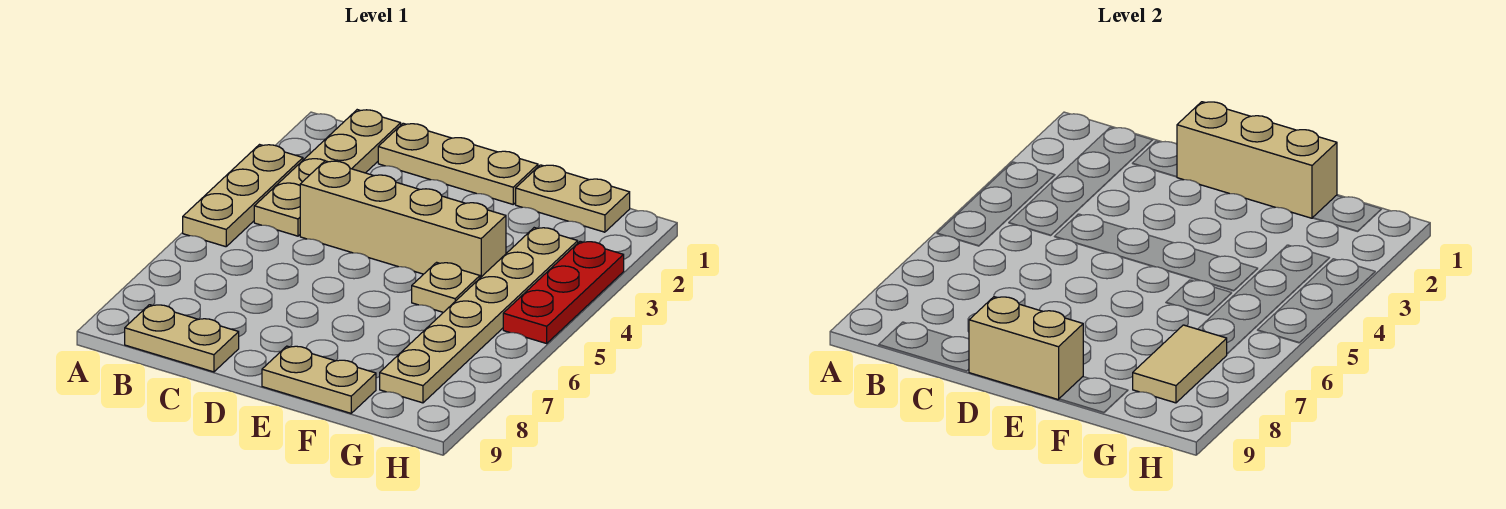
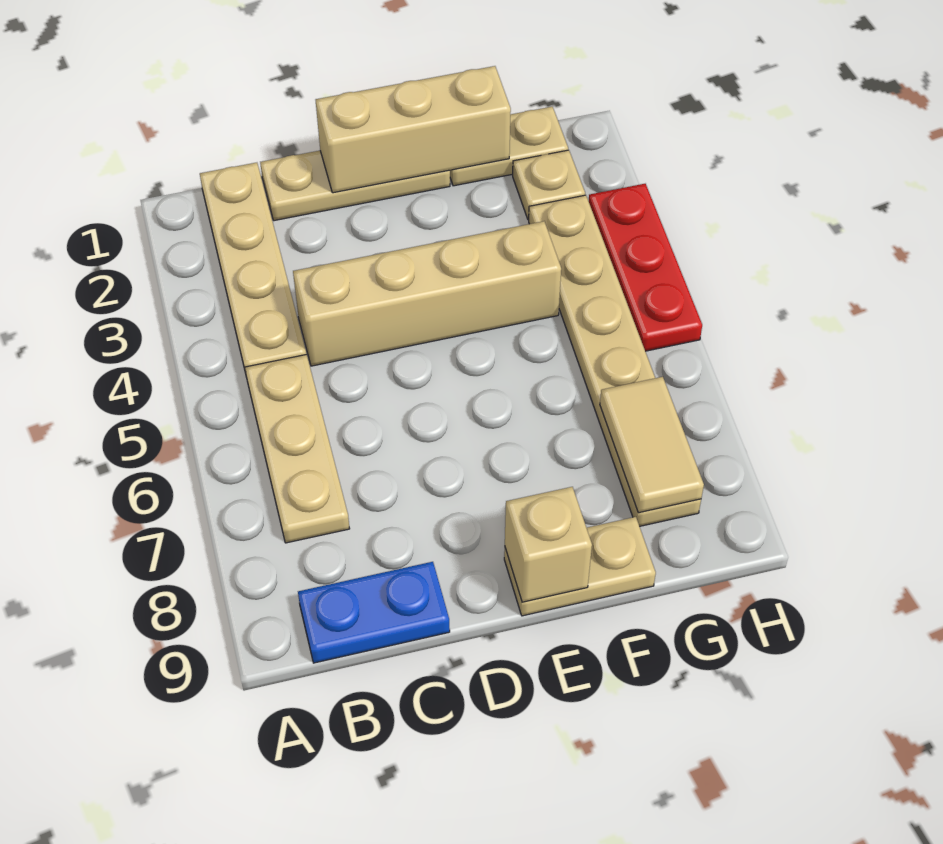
tan 1x3 plate [183,145,303,247] -> tan 1x3 plate moved to [245,354,350,543]
tan 1x2 plate [125,305,239,372] -> blue 1x2 plate [298,562,450,663]
tan 1x2 brick [969,297,1083,400] -> tan 1x1 brick [505,487,592,602]
tan 1x1 plate [412,262,480,312] -> tan 1x1 plate moved to [513,150,585,220]

